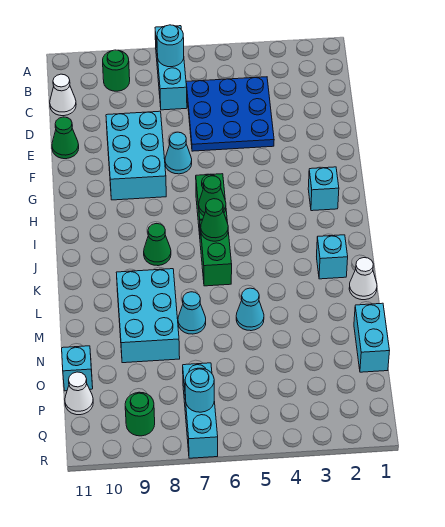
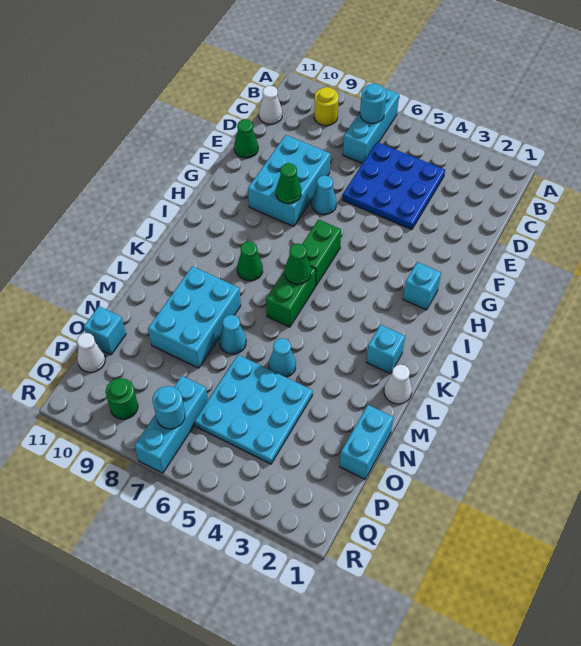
green 1x1 round brick [103,50,130,91] -> yellow 1x1 round brick [314,87,339,126]
green 1x1 cone [199,176,226,216] -> green 1x1 cone moved to [276,163,301,204]
none -> cyan 3x3 plate [194,355,313,464]

